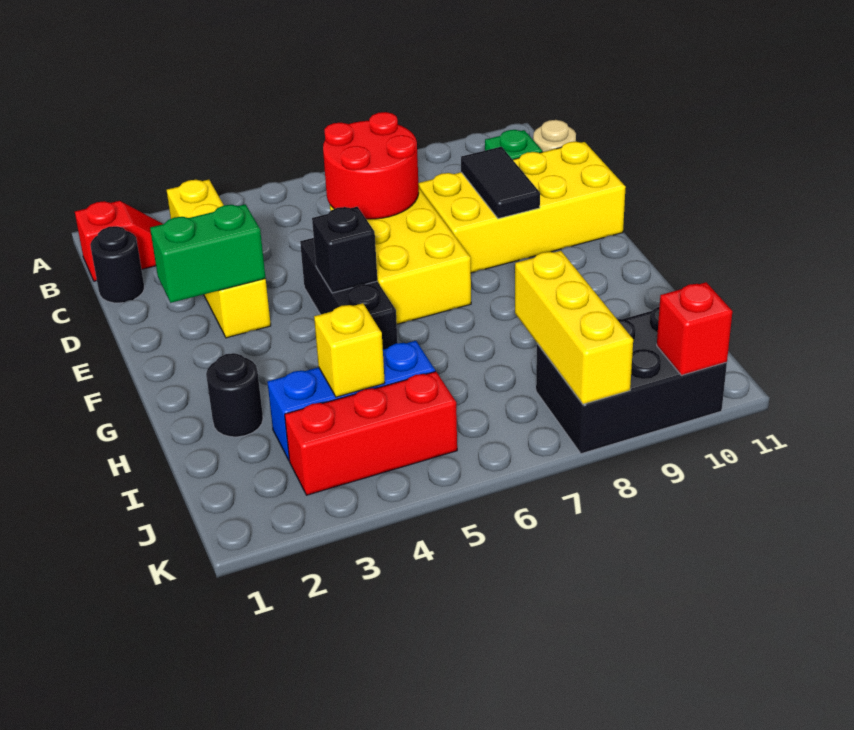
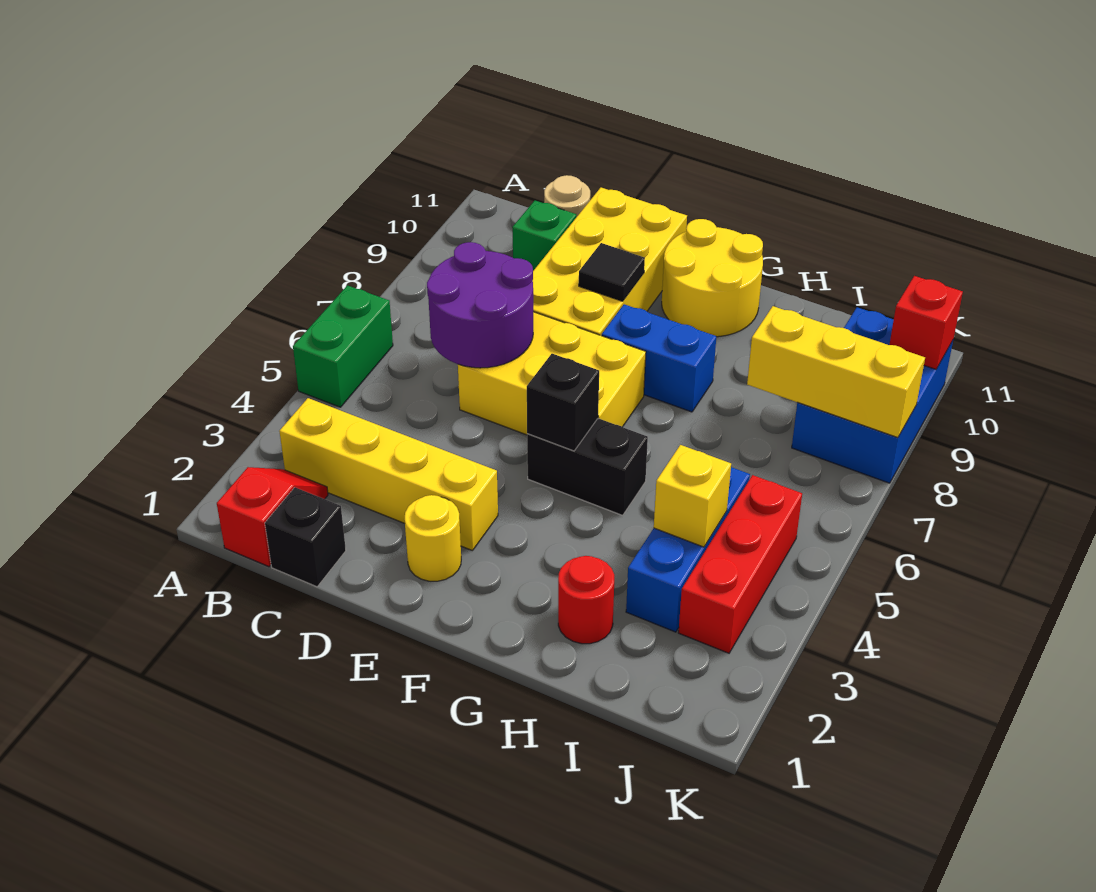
black 1x1 round brick [90,226,145,303] -> black 1x1 brick [265,487,346,587]
red 2x2 round brick [323,112,419,219] -> purple 2x2 round brick [427,242,533,368]
black 1x2 tile [461,147,540,219] -> black 1x1 tile [579,243,645,301]
none -> yellow 1x1 round brick [405,495,461,581]
green 1x2 brick [150,204,266,303] -> green 1x2 brick moved to [293,286,393,407]
black 1x3 brick [300,238,398,350] -> black 1x2 brick [527,418,648,515]
none -> blue 1x2 brick [602,304,716,412]
none -> yellow 2x2 round brick [662,219,763,337]
black 1x1 round brick [206,353,263,437] -> red 1x1 round brick [558,556,614,644]
black 2x3 brick [536,306,727,454] -> blue 2x3 brick [792,307,953,483]

